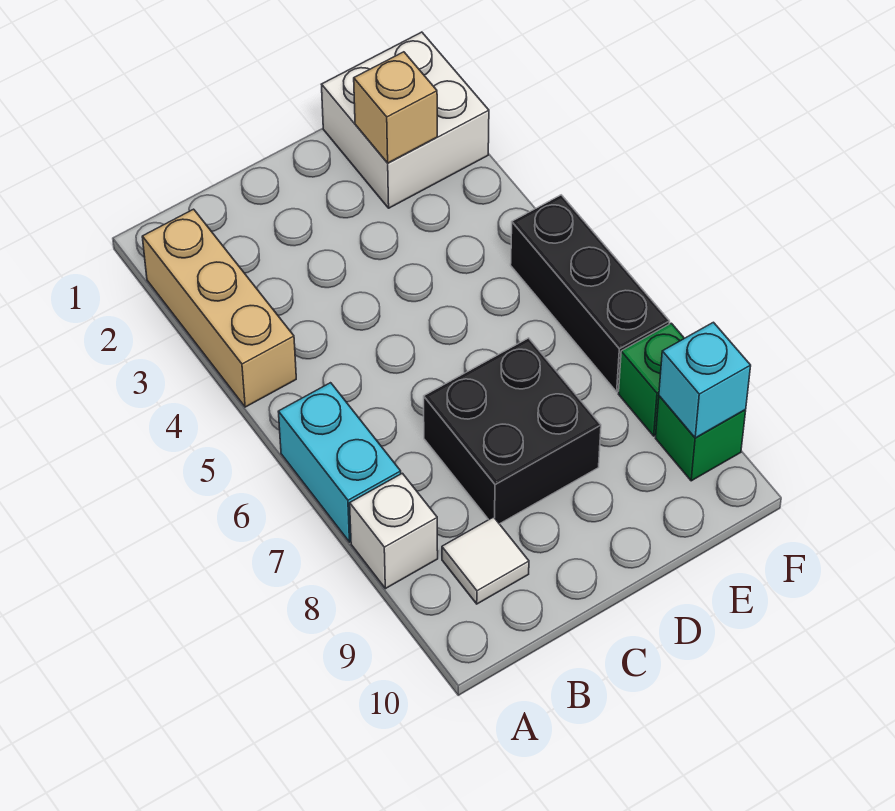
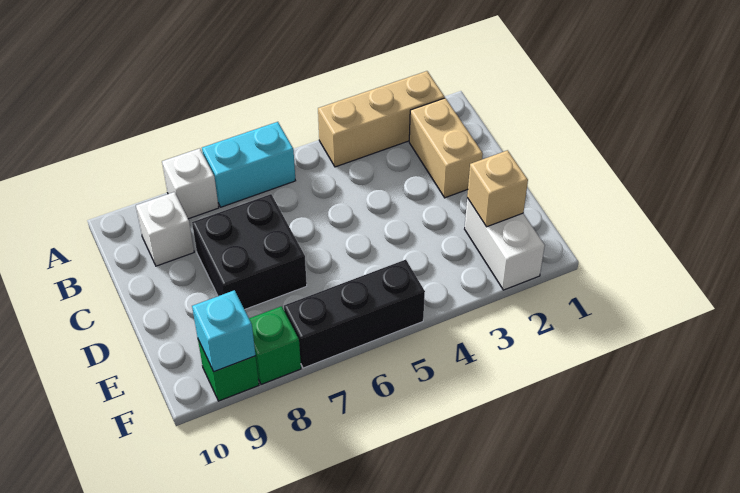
none -> tan 1x2 brick [409,98,483,198]
white 1x1 tile [442,517,529,604] -> white 1x1 brick [136,192,194,266]
white 2x2 brick [322,32,489,208] -> white 1x2 brick [465,198,545,290]

